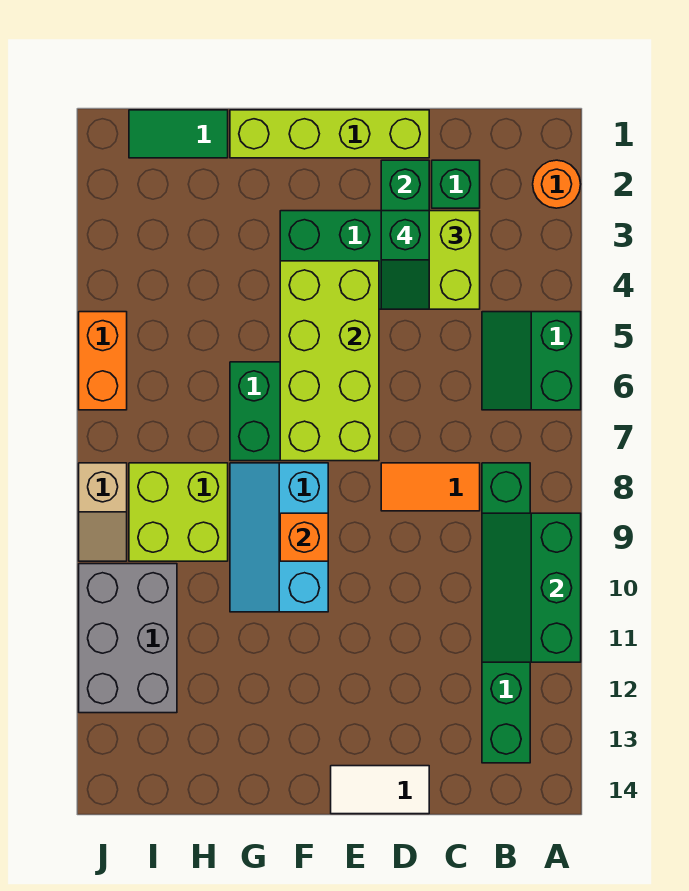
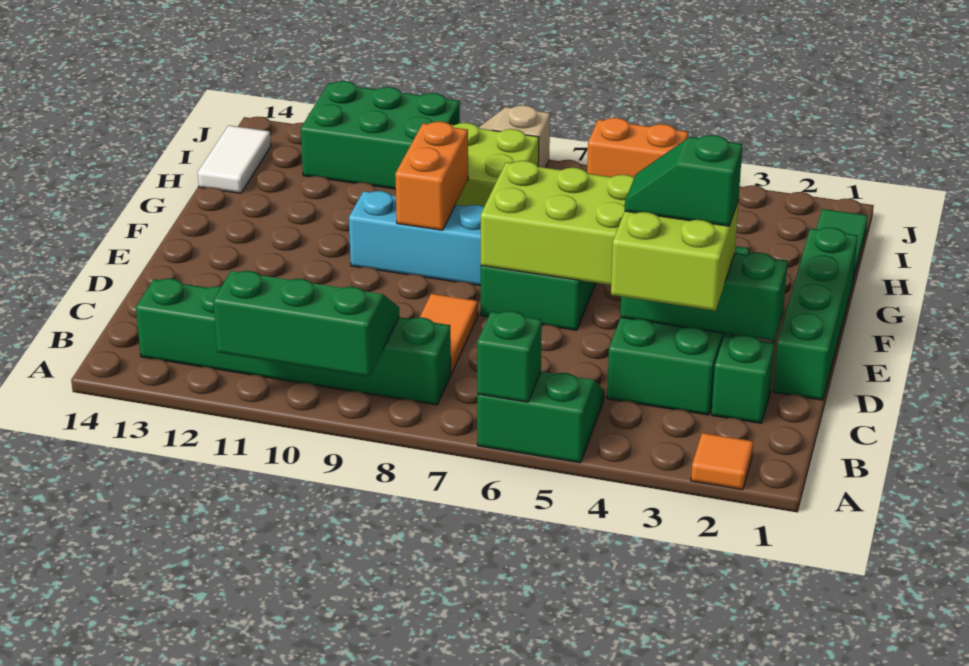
orange 1x1 round brick [533,160,581,208] -> orange 1x1 tile [691,433,753,490]
none -> green 1x1 brick [477,311,542,402]
lime 1x4 brick [230,110,429,158] -> green 1x4 brick [773,227,858,400]
white 1x2 tile [331,766,429,814] -> white 1x2 tile moved to [198,125,271,193]
orange 1x1 brick [280,513,328,561] -> orange 1x2 brick [395,122,468,230]
grey 2x3 brick [79,564,177,713] -> green 2x3 brick [301,81,460,189]

